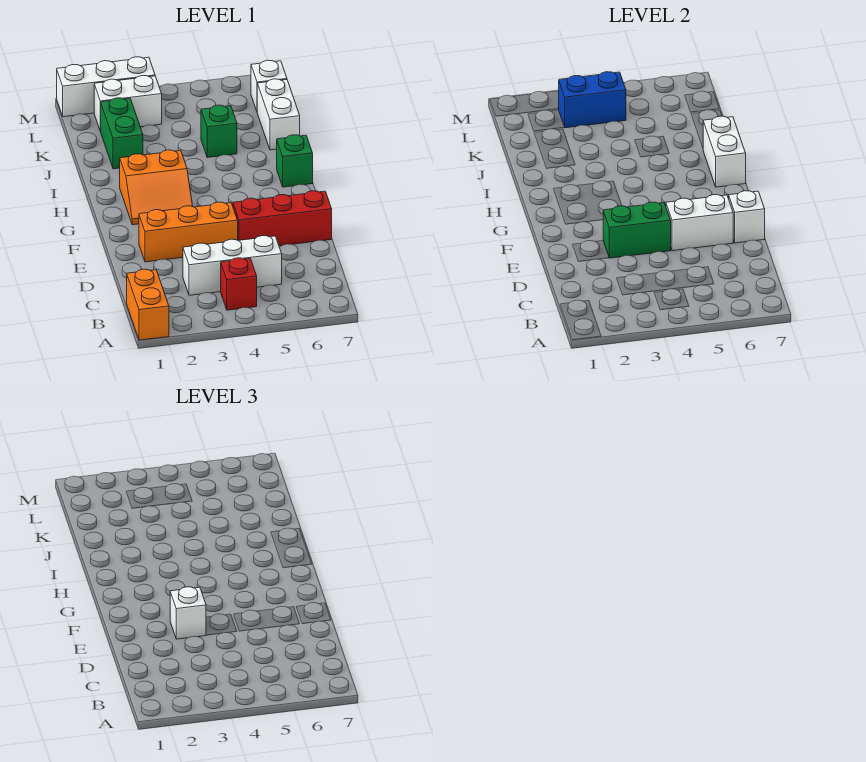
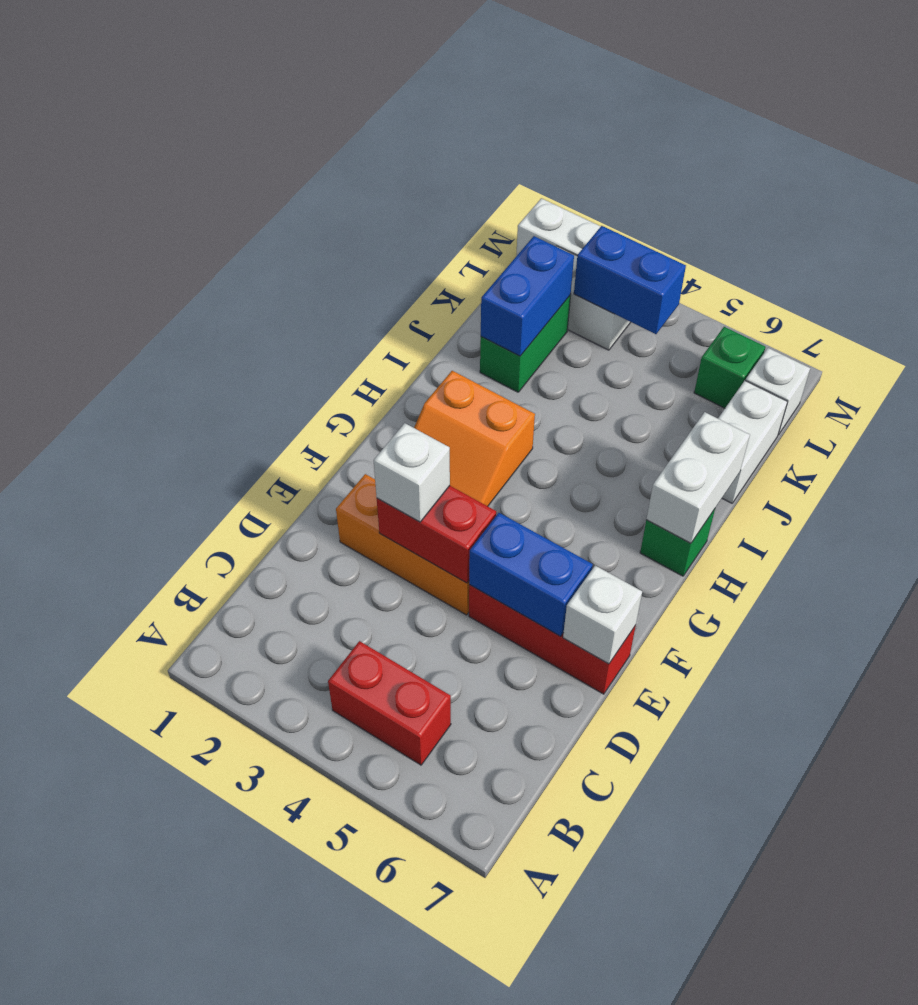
orange 1x2 brick [127,269,169,340] -> none
red 1x1 brick [221,258,257,310] -> red 1x2 brick [328,641,451,765]
white 1x3 brick [183,236,282,295] -> none
green 1x2 brick [603,202,671,258] -> red 1x2 brick [377,486,496,583]
white 1x2 brick [666,195,733,251] -> blue 1x2 brick [469,513,593,636]
none -> blue 1x2 brick [481,236,574,356]
green 1x1 brick [201,105,237,157] -> green 1x1 brick moved to [694,327,766,408]

